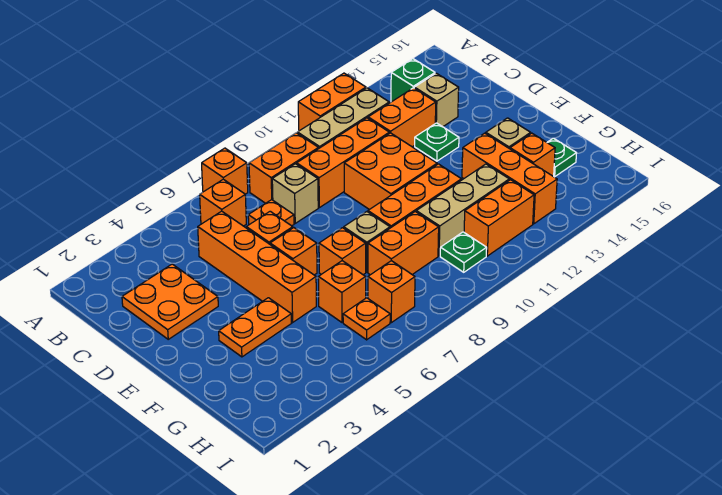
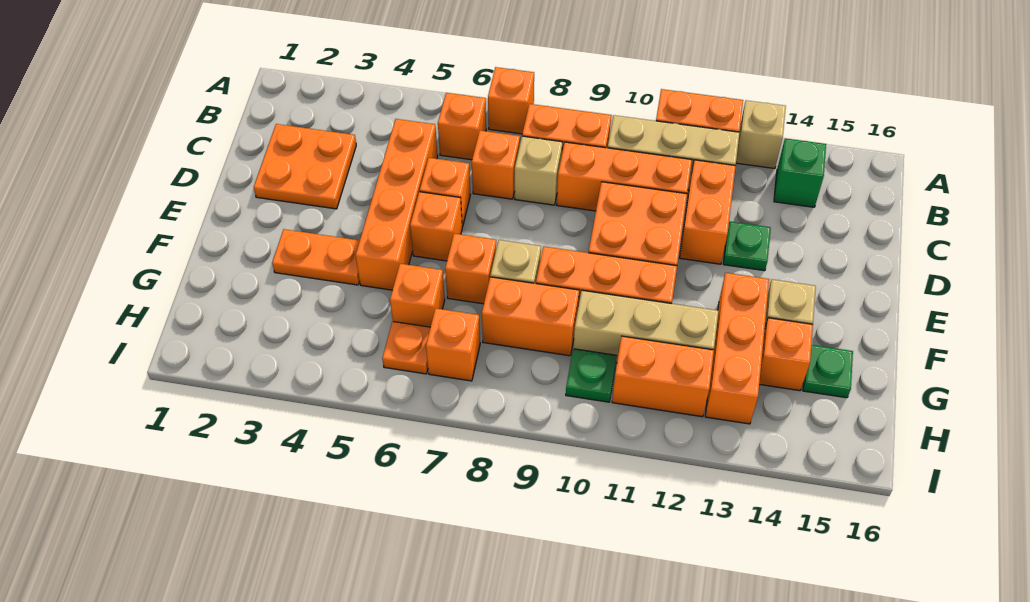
orange 1x1 plate [248,200,294,226] -> orange 1x1 brick [472,130,520,199]
orange 1x2 brick [368,88,436,147] -> orange 1x2 brick turned to [680,160,736,264]
tan 1x1 brick [414,73,459,127] -> tan 1x1 brick moved to [736,100,786,169]

